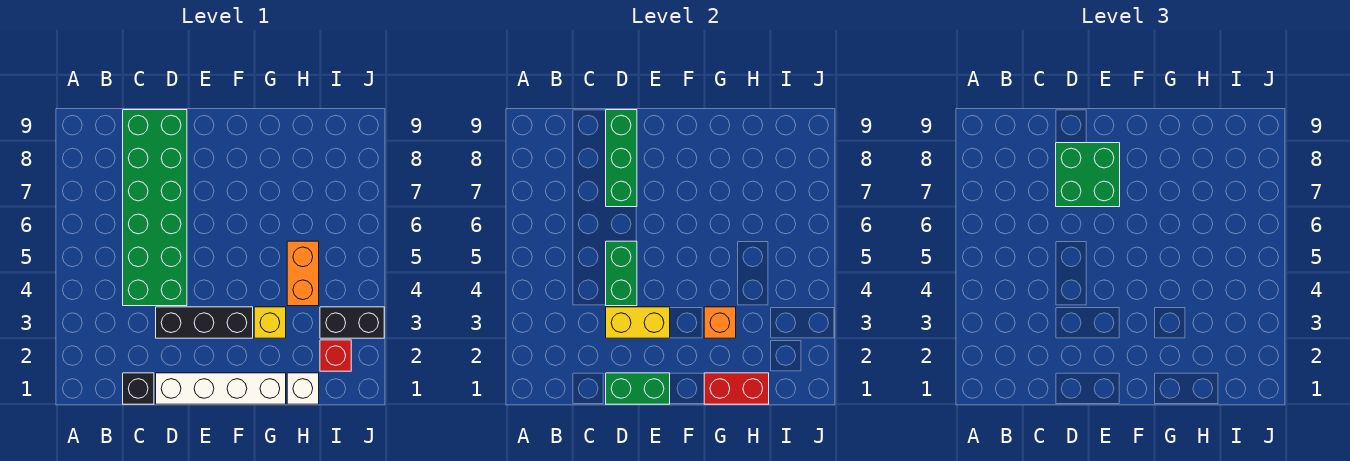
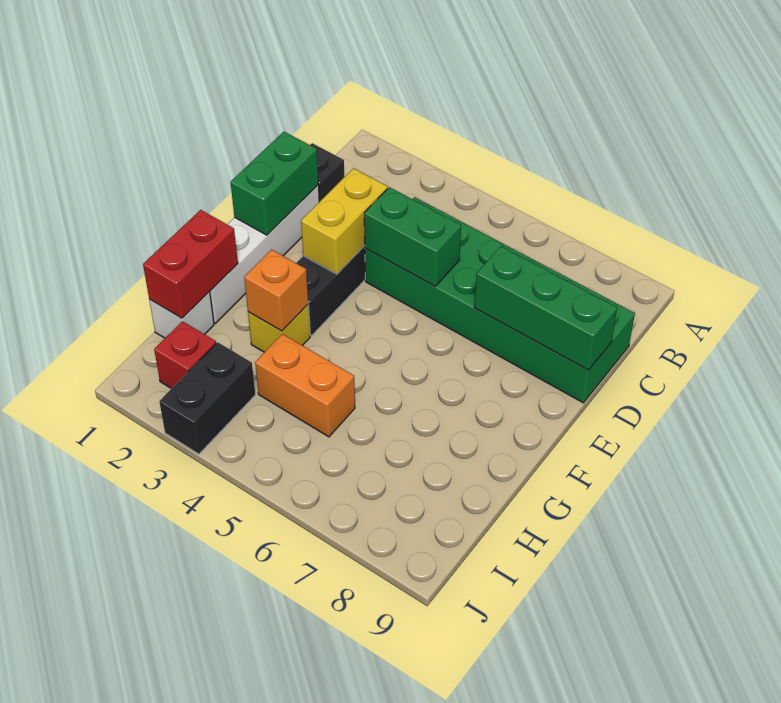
green 2x2 brick [1056,143,1120,207] -> none

